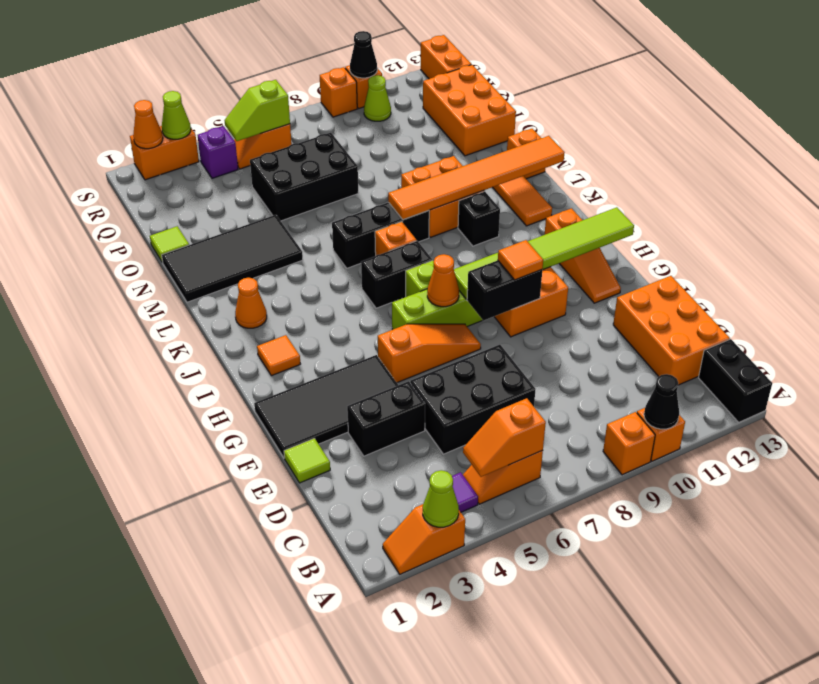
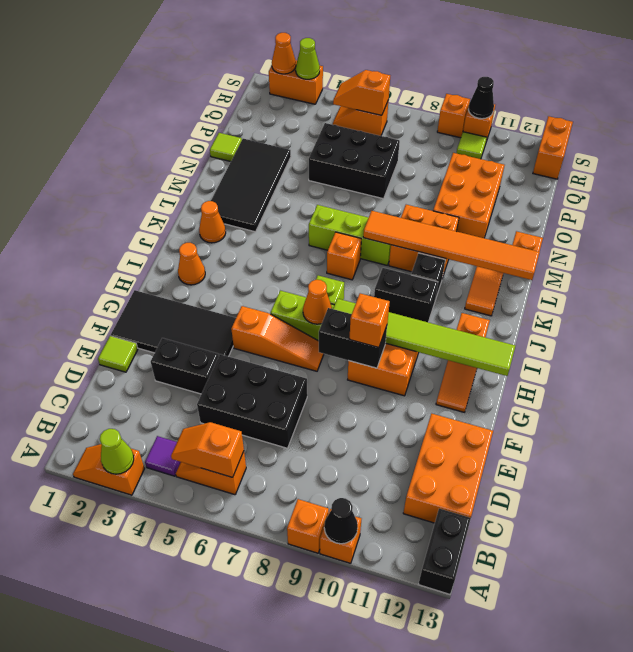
orange 1x1 tile [498,240,543,280] -> orange 1x1 brick [349,293,390,348]
orange 1x1 tile [257,335,300,376] -> orange 1x1 cone [178,243,205,285]
black 1x2 brick [361,241,432,308] -> black 1x2 brick moved to [374,268,438,322]
black 1x3 brick [332,202,429,268] -> lime 1x3 brick [309,205,391,265]
black 2x4 tile [162,215,303,302] -> black 2x4 tile turned to [211,139,291,232]
orange 2x3 brick [423,65,516,156] -> orange 2x3 brick moved to [433,153,505,238]
purple 1x1 brick [197,126,238,178] -> none
lime 1x2 slope [225,80,290,141] -> orange 1x2 slope [333,70,390,115]
lime 1x1 cone [364,75,391,121] -> lime 1x1 tile [457,132,487,159]

